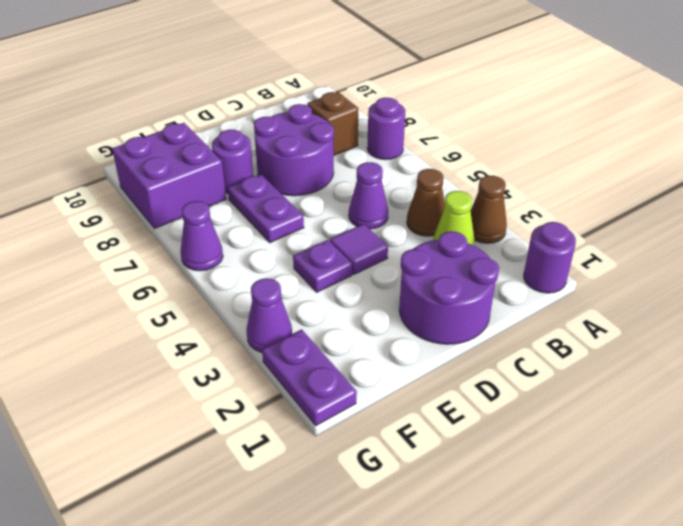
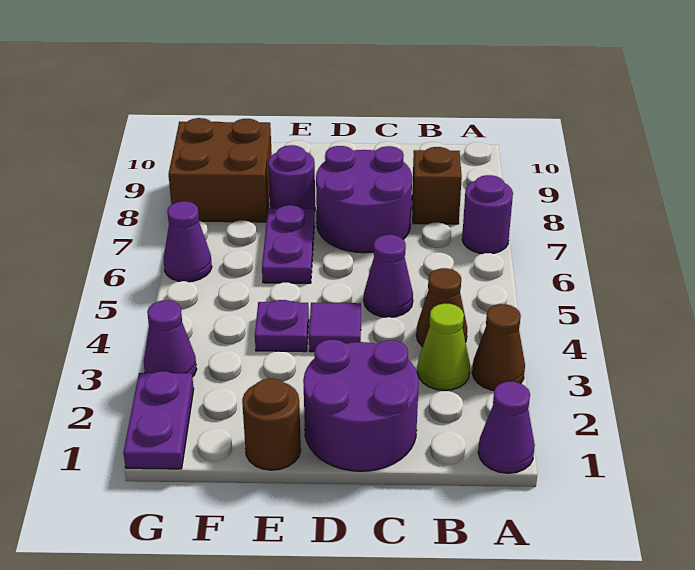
purple 1x1 round brick [524,222,576,293] -> purple 1x1 cone [478,382,535,473]
none -> brown 1x1 round brick [242,379,301,470]
purple 2x2 brick [112,123,226,229] -> brown 2x2 brick [168,118,272,222]

